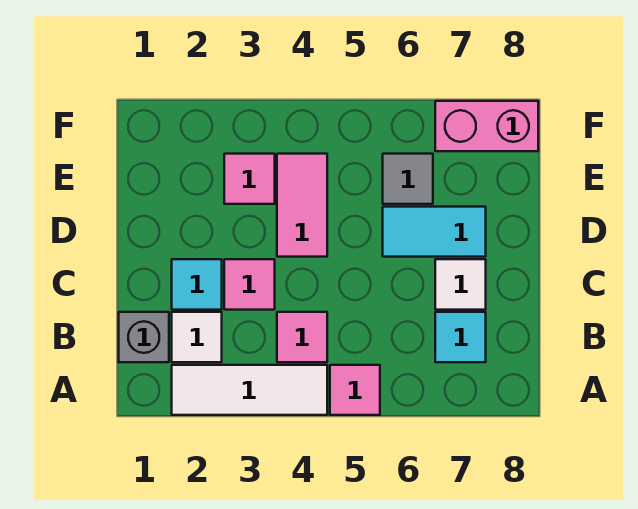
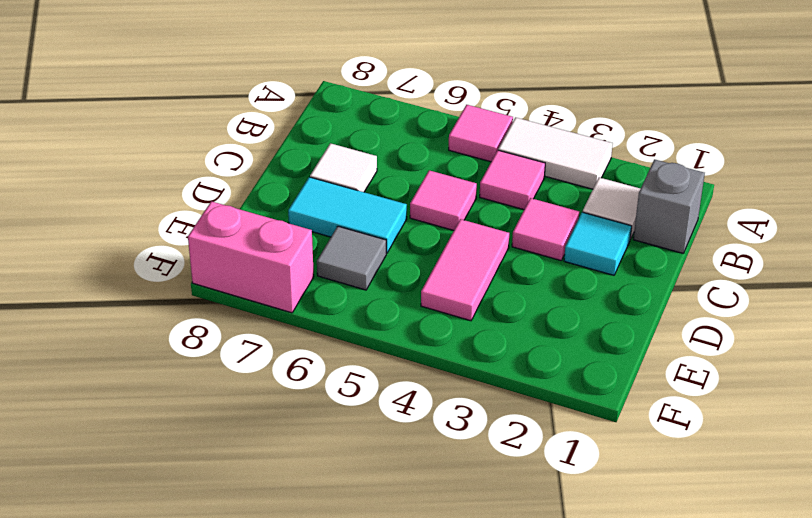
white 1x3 tile [172,365,327,415] -> white 1x2 tile [498,117,613,189]
cyan 1x1 tile [435,312,486,362] -> none
pink 1x1 tile [224,154,275,204] -> pink 1x1 tile moved to [410,170,477,230]

